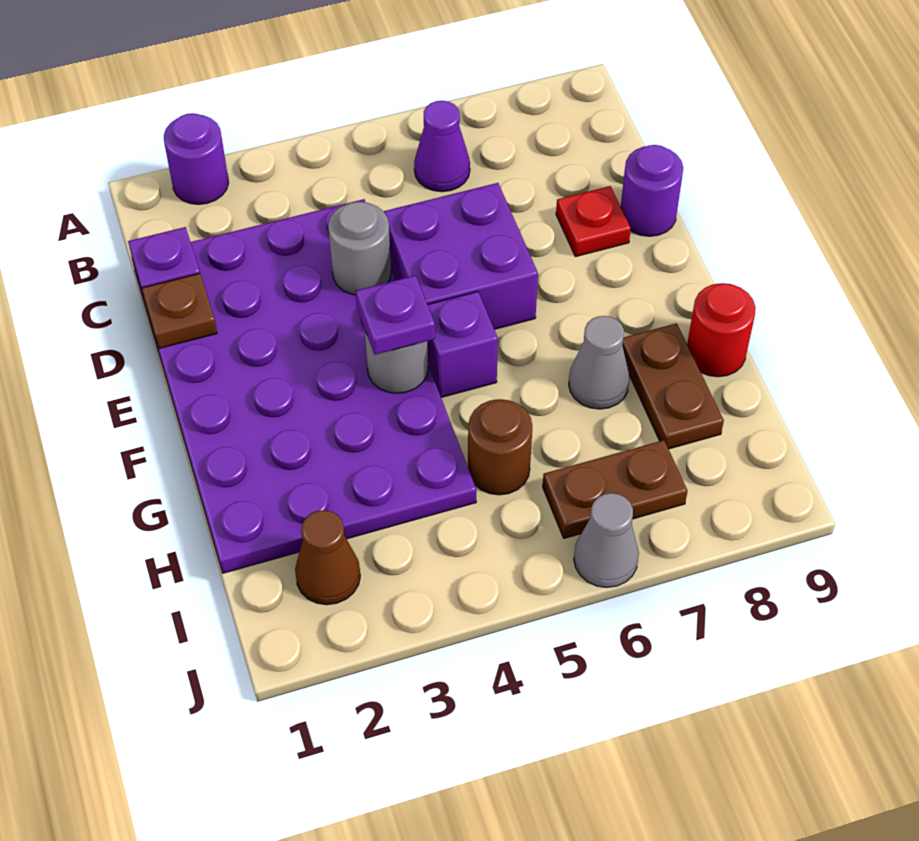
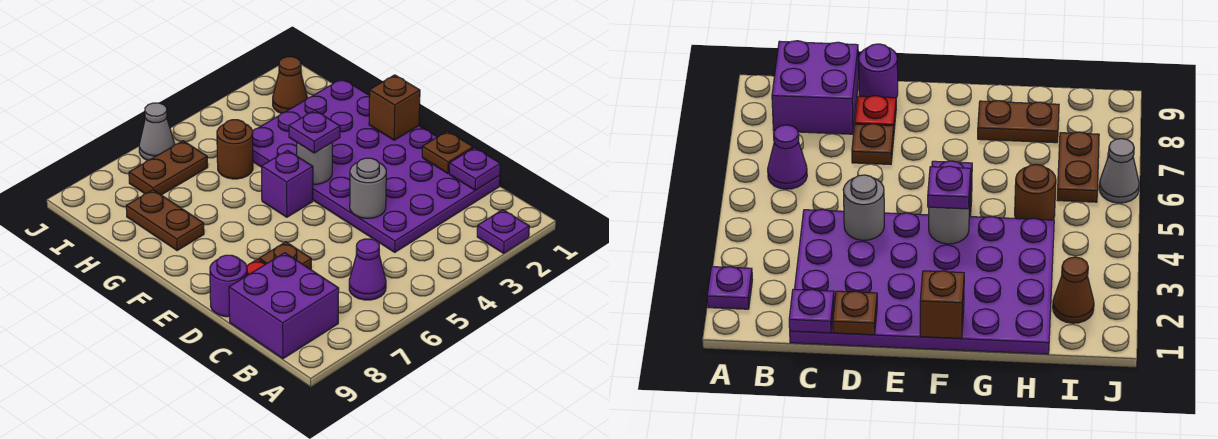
purple 1x1 round brick [164,113,229,204] -> purple 1x1 plate [477,210,529,253]
purple 2x2 brick [384,183,538,329] -> purple 2x2 brick moved to [229,253,339,359]
none -> brown 1x1 plate [259,242,311,269]
none -> brown 1x1 brick [369,75,420,140]
grey 1x1 cone [569,316,630,409] -> none
red 1x1 round brick [687,283,756,377] -> none

